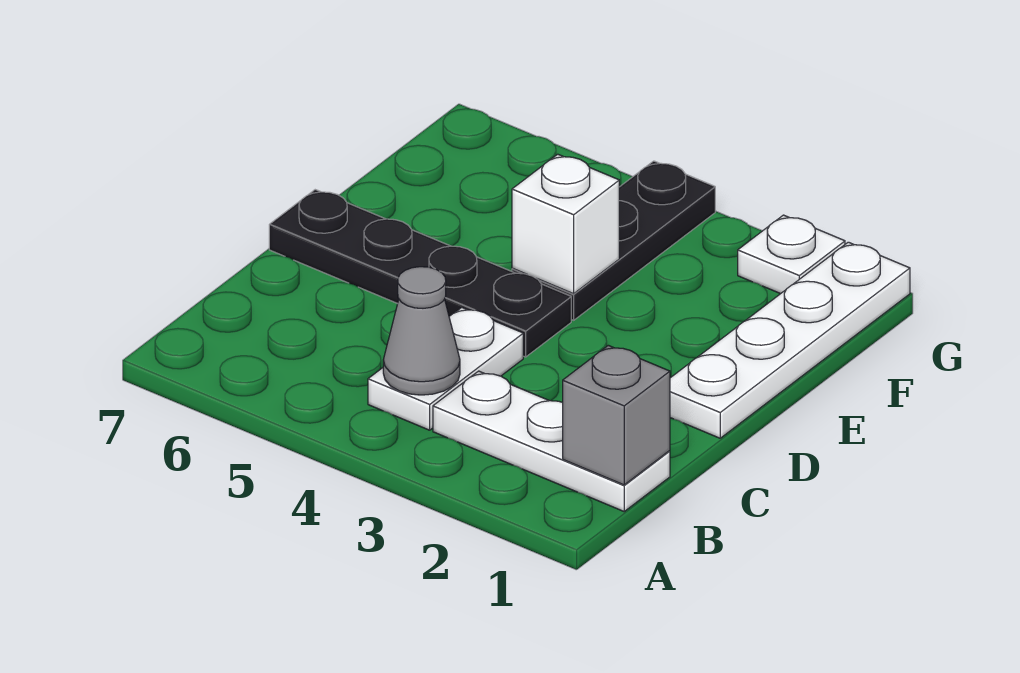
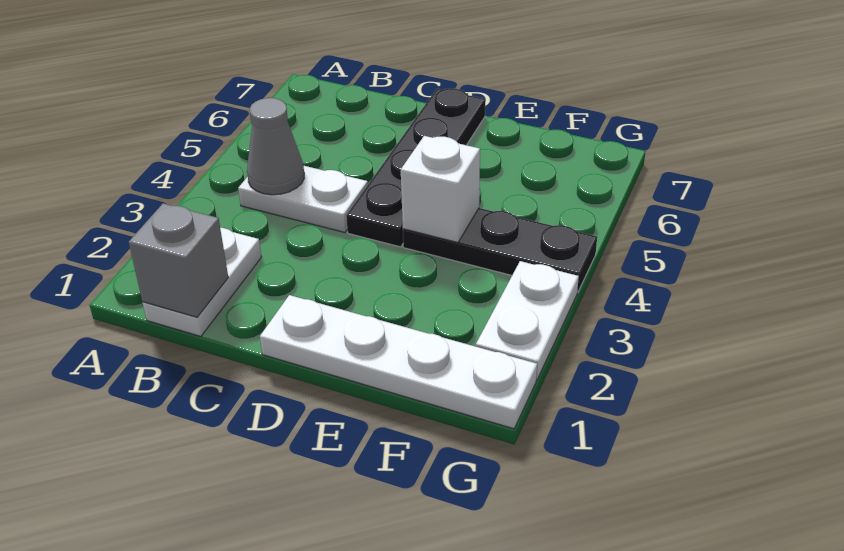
white 1x3 plate [433,371,670,511] -> white 1x2 plate [143,228,261,336]
white 1x1 plate [738,215,845,294] -> white 1x2 plate [476,261,579,380]

